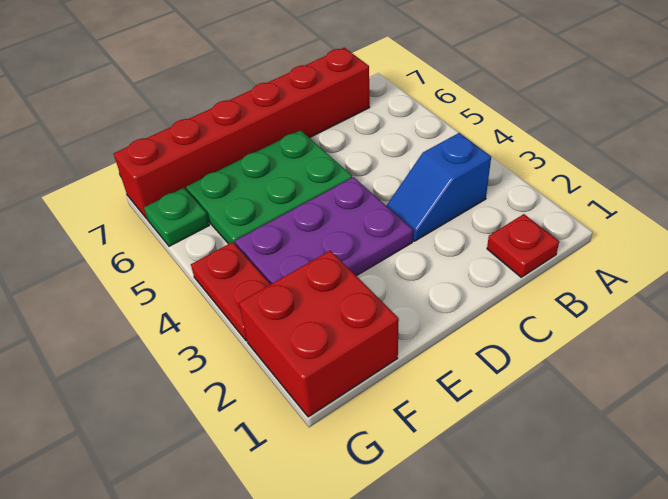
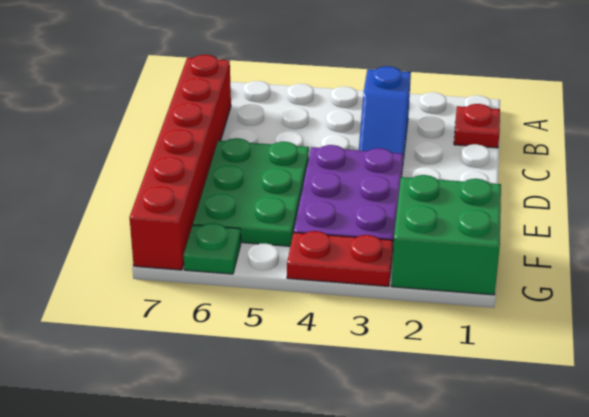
red 2x2 brick [239,251,399,417] -> green 2x2 brick [391,175,501,295]

